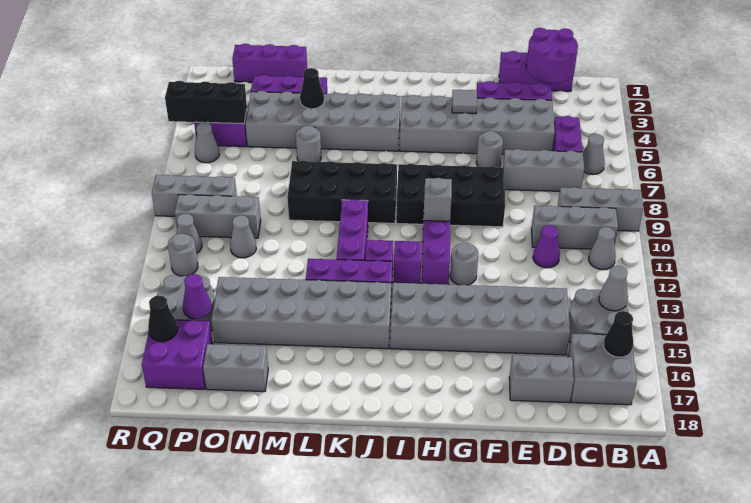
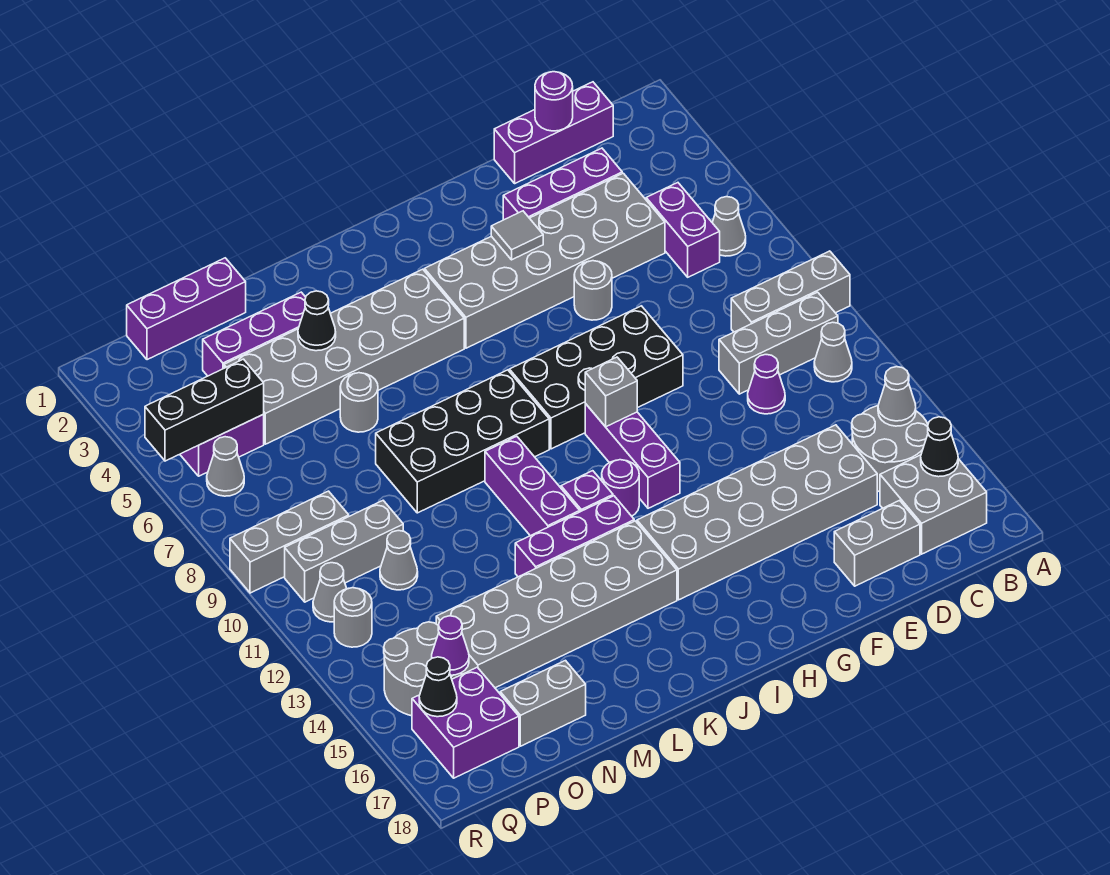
purple 2x2 round brick [526,28,578,83] -> purple 1x1 round brick [535,72,573,131]
grey 1x3 brick [503,149,584,191] -> none
grey 1x1 round brick [450,243,478,285] -> none
purple 1x1 brick [394,241,422,284] -> purple 1x1 round brick [602,460,639,516]

